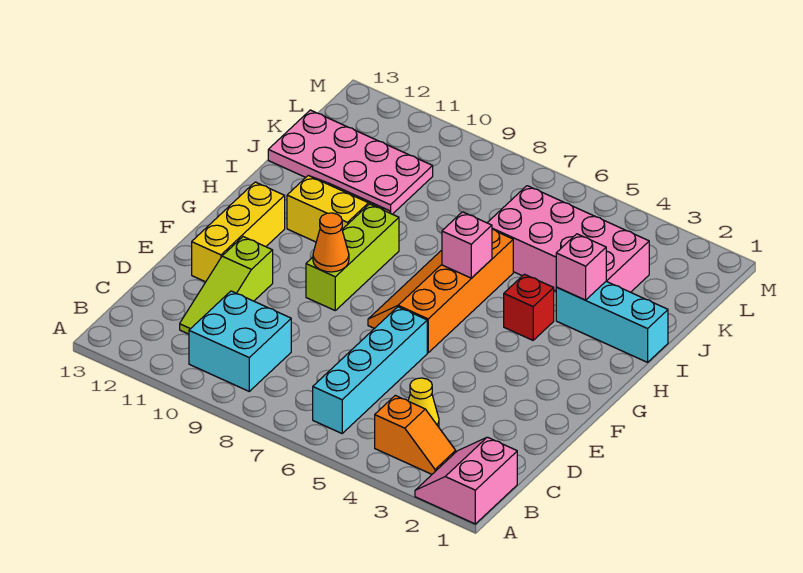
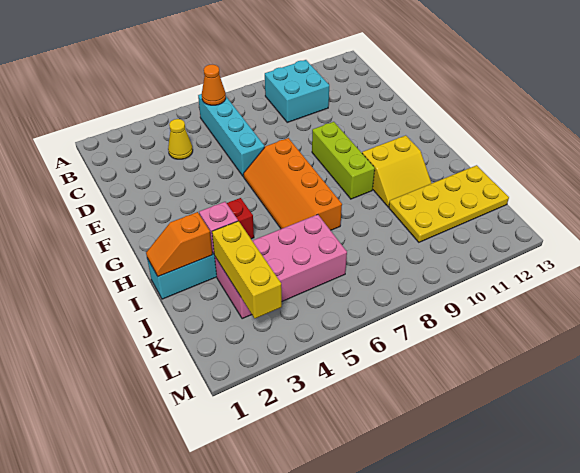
pink 2x2 slope [415,437,517,524] -> none
orange 1x2 slope [375,395,456,474] -> orange 1x2 slope moved to [146,212,213,277]
lime 1x3 slope [180,237,273,334] -> none
yellow 1x3 brick [192,182,285,282] -> yellow 1x3 brick moved to [212,221,282,318]
orange 2x4 slope [368,229,513,353] -> orange 2x4 slope turned to [243,138,342,230]
orange 1x1 cone [313,213,349,272] -> orange 1x1 cone moved to [202,65,226,105]
pink 1x1 brick [442,212,492,278] -> none
pink 2x4 plate [268,110,433,214] -> yellow 2x4 plate [389,165,509,242]

